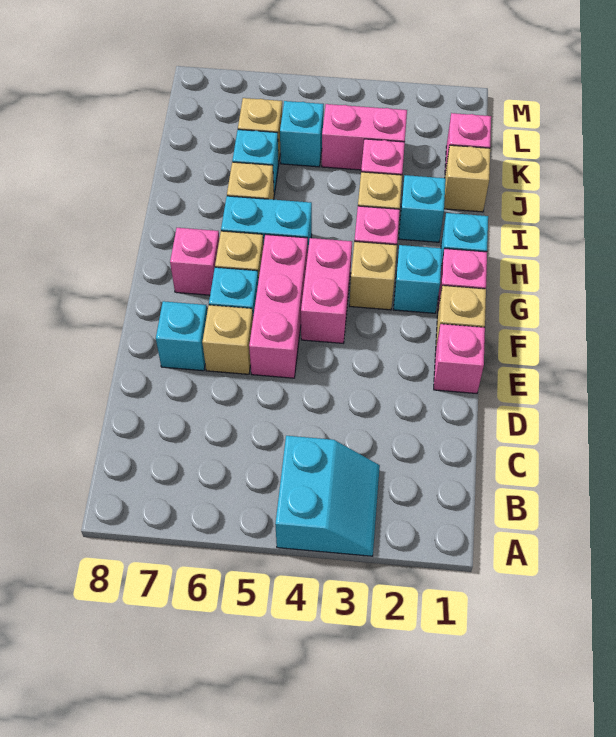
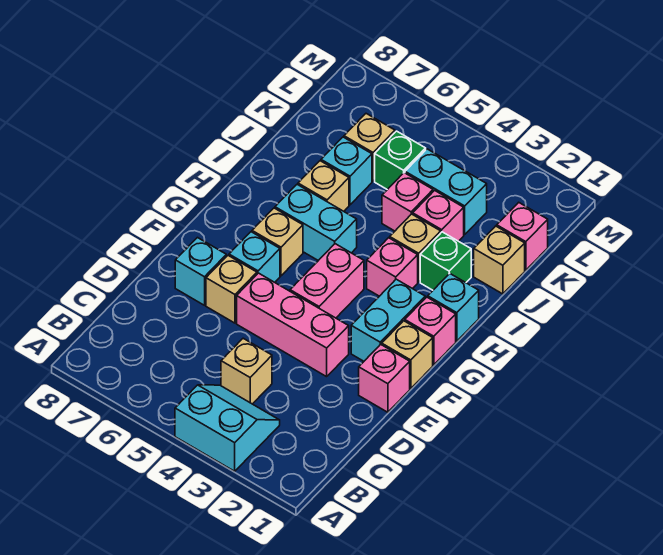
cyan 2x2 slope [275,436,380,556] -> cyan 2x2 slope turned to [175,385,280,471]
pink 1x3 brick [249,234,308,378] -> pink 1x3 brick turned to [237,273,349,377]
cyan 1x1 brick [393,245,442,313] -> cyan 1x2 brick [351,279,425,361]
tan 1x1 brick [349,241,397,310] -> tan 1x1 brick moved to [221,338,272,404]
pink 1x1 brick [170,228,219,295] -> pink 1x1 brick moved to [382,173,433,231]
cyan 1x1 brick [399,175,446,242] -> green 1x1 brick [420,232,471,290]
pink 1x2 brick [322,104,407,170] -> cyan 1x2 brick [405,149,487,235]
cyan 1x1 brick [280,101,324,167] -> green 1x1 brick [375,131,426,190]

